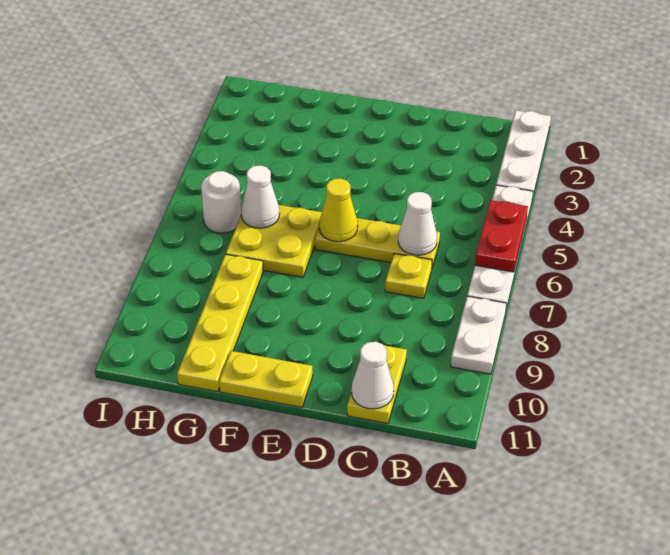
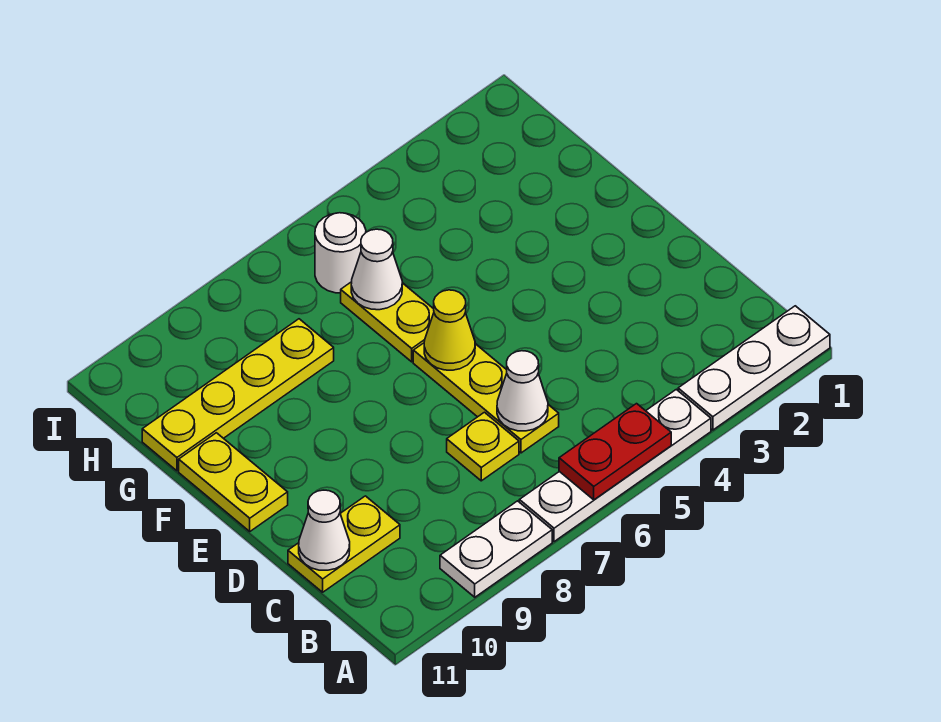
yellow 2x2 plate [226,205,322,277] -> yellow 1x2 plate [341,282,434,362]

